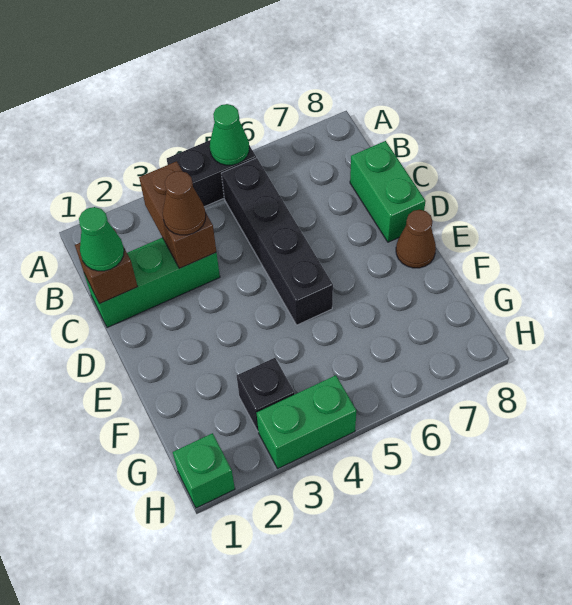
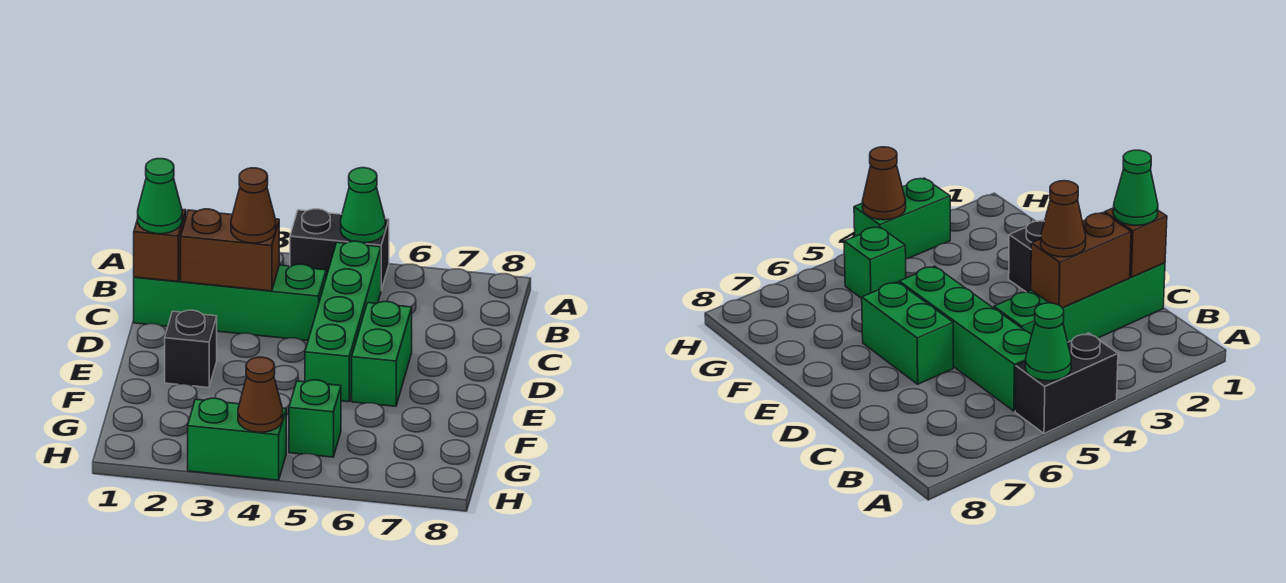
brown 1x2 brick [139,161,216,268] -> brown 1x2 brick turned to [181,209,279,291]
black 1x4 brick [221,158,333,325] -> green 1x4 brick [305,241,381,402]
green 1x3 brick [84,238,220,328] -> green 1x4 brick [134,264,326,340]
green 1x2 brick [350,141,426,242] -> green 1x2 brick moved to [352,301,412,406]
brown 1x1 cone [396,210,436,268] -> brown 1x1 cone moved to [238,357,283,432]
black 1x1 brick [237,358,295,431] -> black 1x1 brick moved to [165,310,217,388]
green 1x1 brick [173,433,235,508] -> green 1x1 brick moved to [289,380,341,457]

